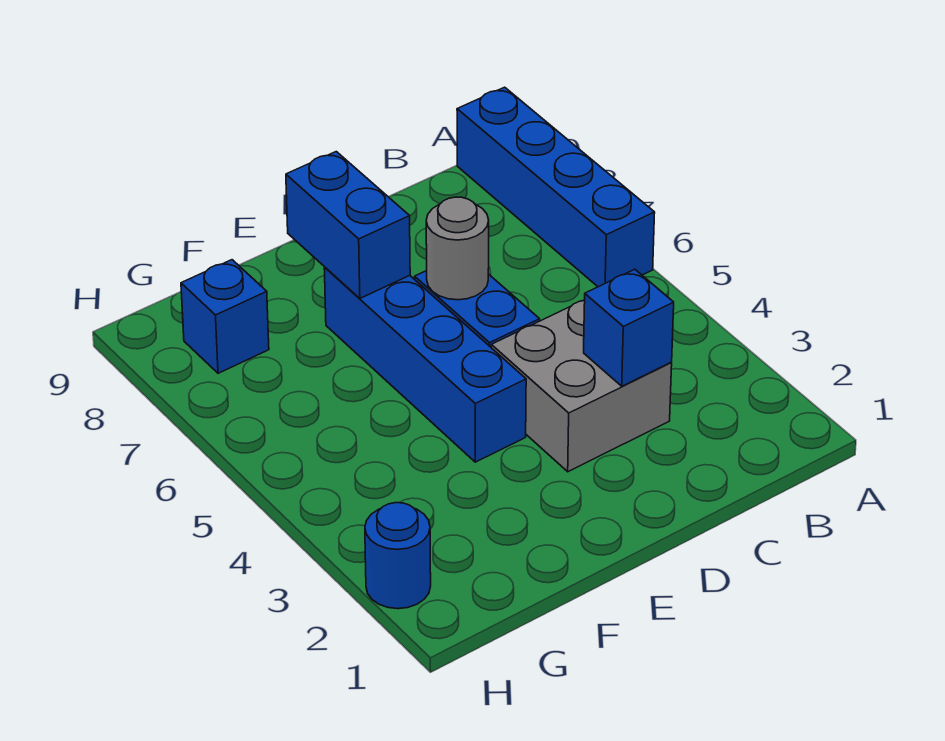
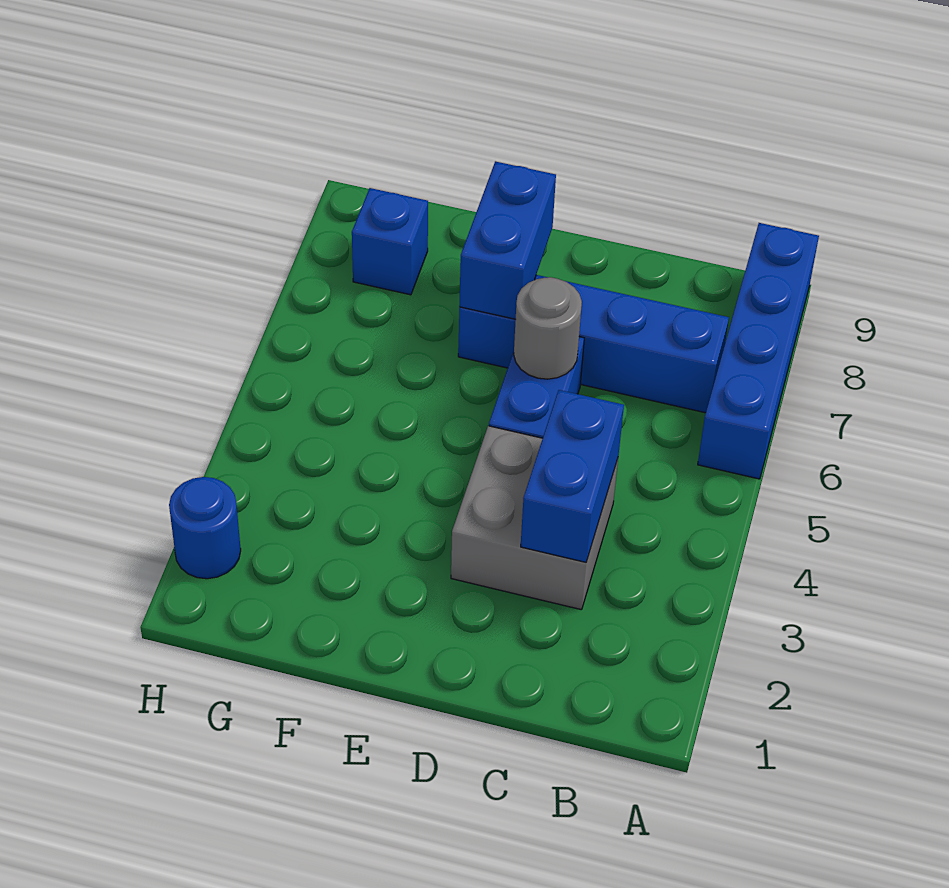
blue 1x1 brick [584,269,674,386] -> blue 1x2 brick [521,390,624,562]
blue 1x4 brick [324,268,526,462] -> blue 1x4 brick turned to [458,275,729,413]

